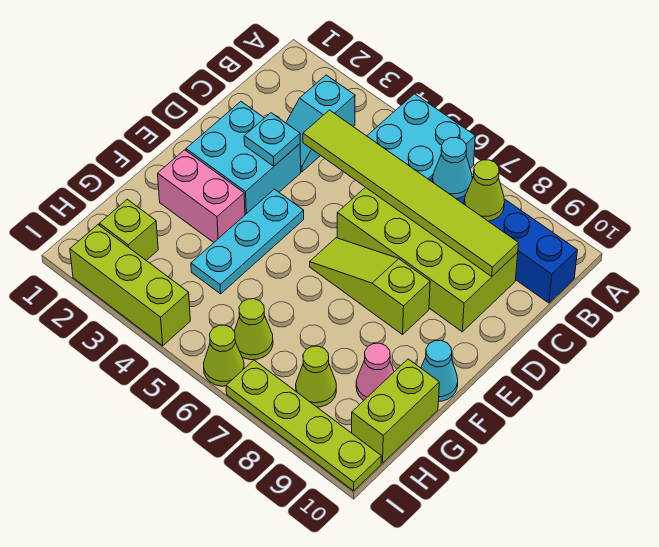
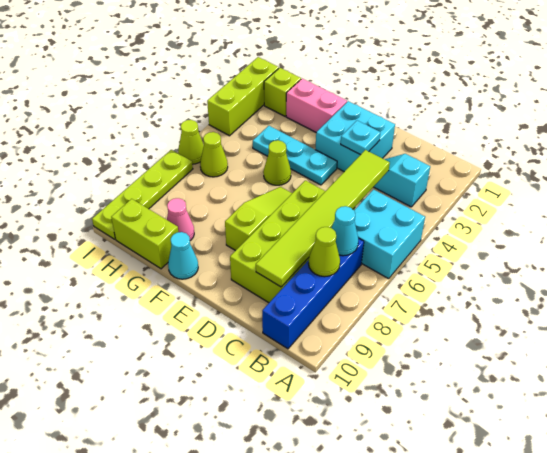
pink 1x2 brick [158,150,245,242] -> pink 1x2 brick turned to [286,79,347,132]
lime 1x1 cone [296,346,336,407] -> lime 1x1 cone moved to [263,140,291,185]

